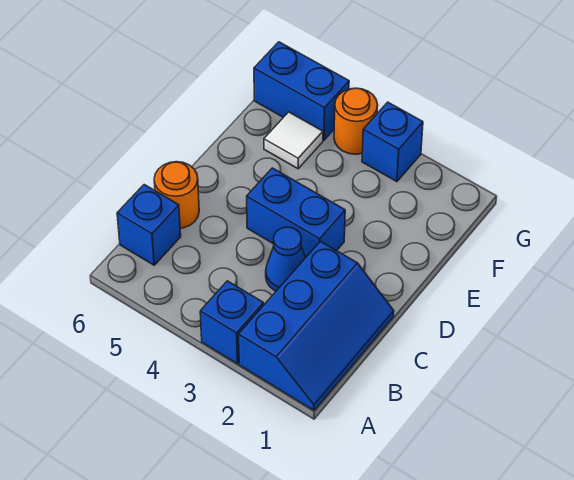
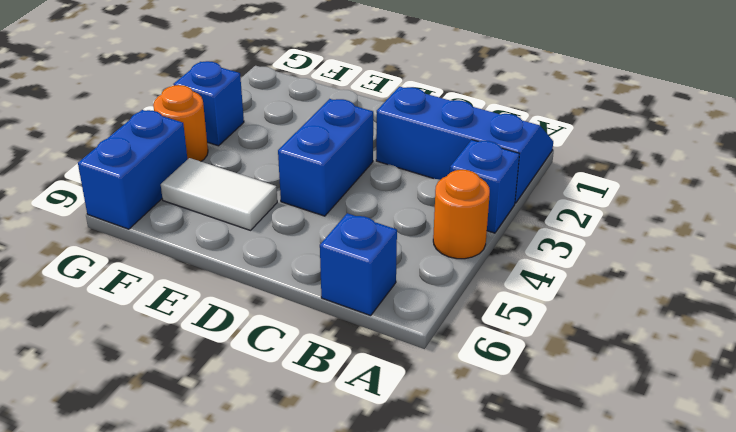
blue 1x1 cone [266,227,305,291] -> none
orange 1x1 round brick [154,162,199,228] -> orange 1x1 round brick moved to [433,170,490,259]
white 1x1 tile [264,112,323,169] -> white 1x2 tile [161,158,277,230]

